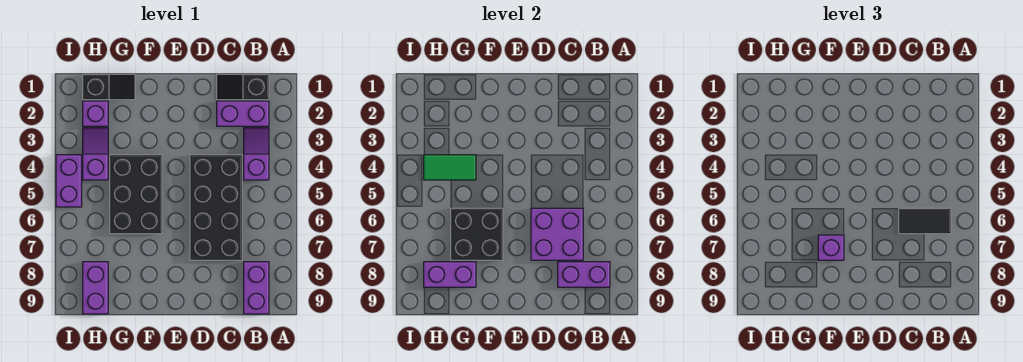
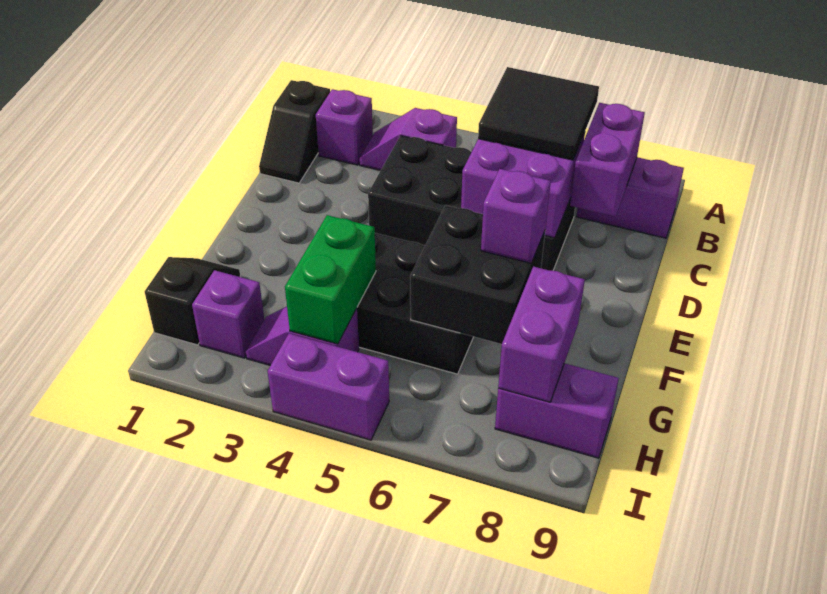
purple 1x2 brick [217,101,269,126] -> purple 1x1 brick [316,89,373,165]
black 1x2 tile [899,208,951,234] -> black 2x2 tile [478,67,599,160]
green 1x2 tile [424,155,476,180] -> green 1x2 brick [285,215,376,344]

